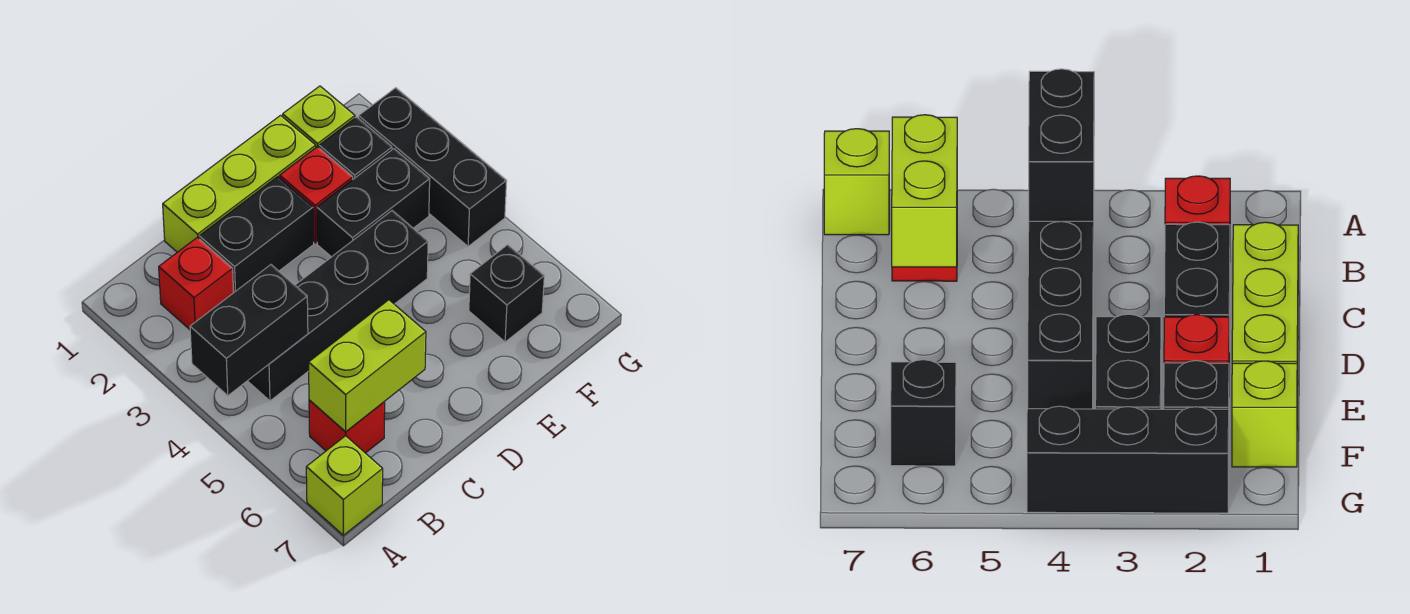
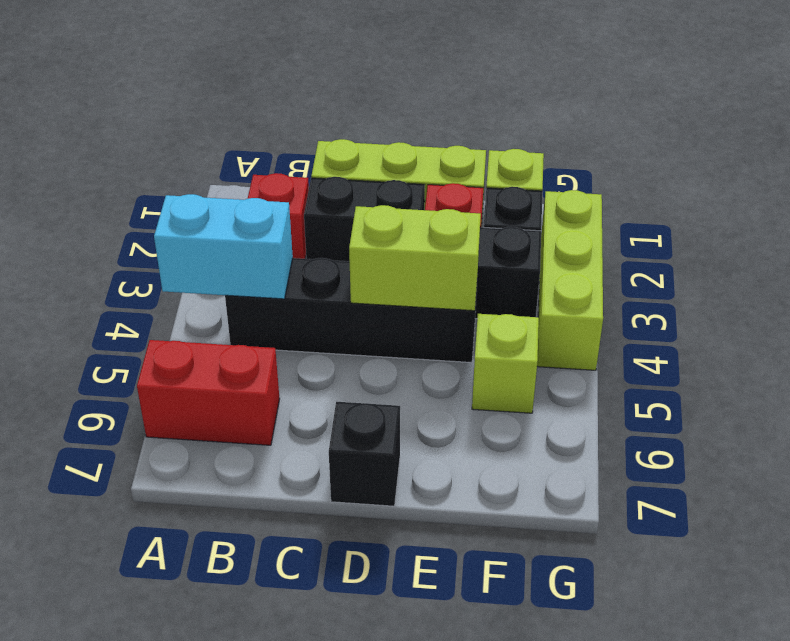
black 1x2 brick [190,265,308,396] -> cyan 1x2 brick [154,194,293,299]
lime 1x1 brick [306,436,383,535] -> lime 1x1 brick moved to [472,314,539,413]
red 1x1 brick [309,400,385,453] -> red 1x2 brick [137,340,280,445]
lime 1x2 brick [309,300,426,432] -> lime 1x2 brick moved to [349,205,481,311]
black 1x1 brick [469,245,544,342] -> black 1x1 brick moved to [329,402,400,506]
black 1x3 brick [359,88,507,247] -> lime 1x3 brick [537,190,603,370]

